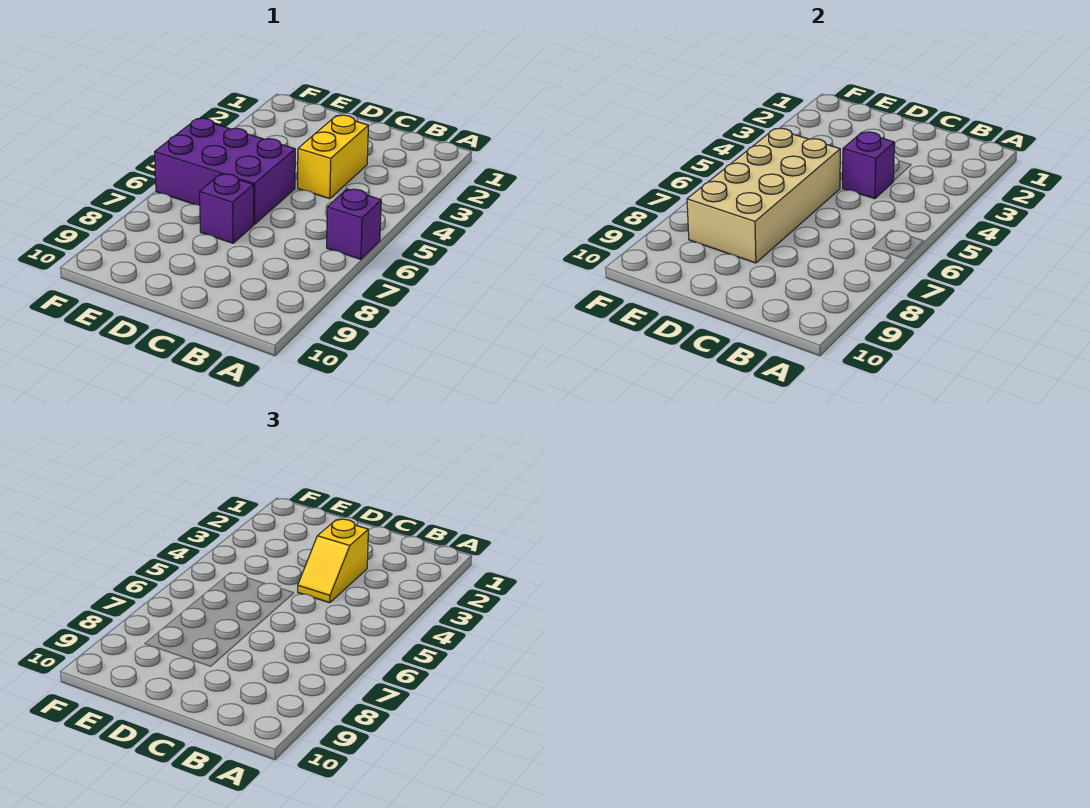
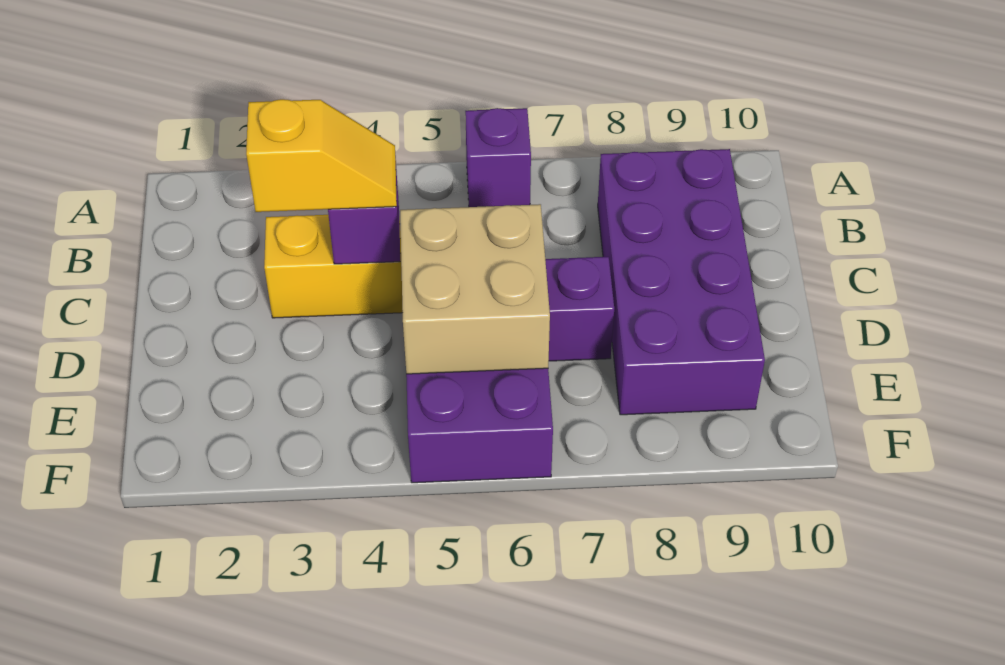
none -> purple 2x4 brick [598,149,765,415]
tan 2x4 brick [687,128,840,263] -> tan 2x2 brick [400,204,550,374]

